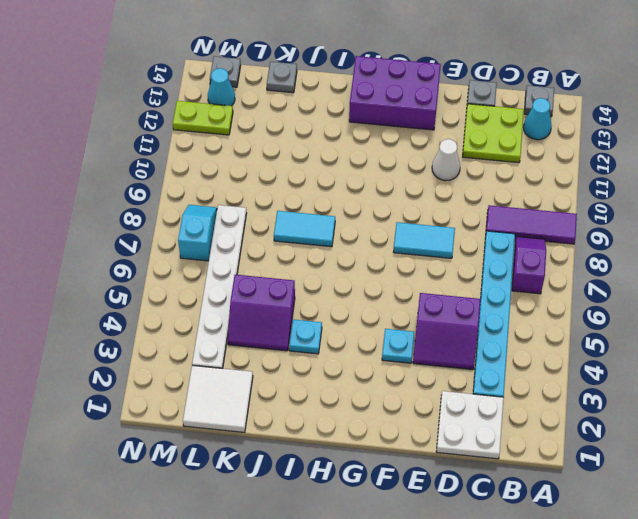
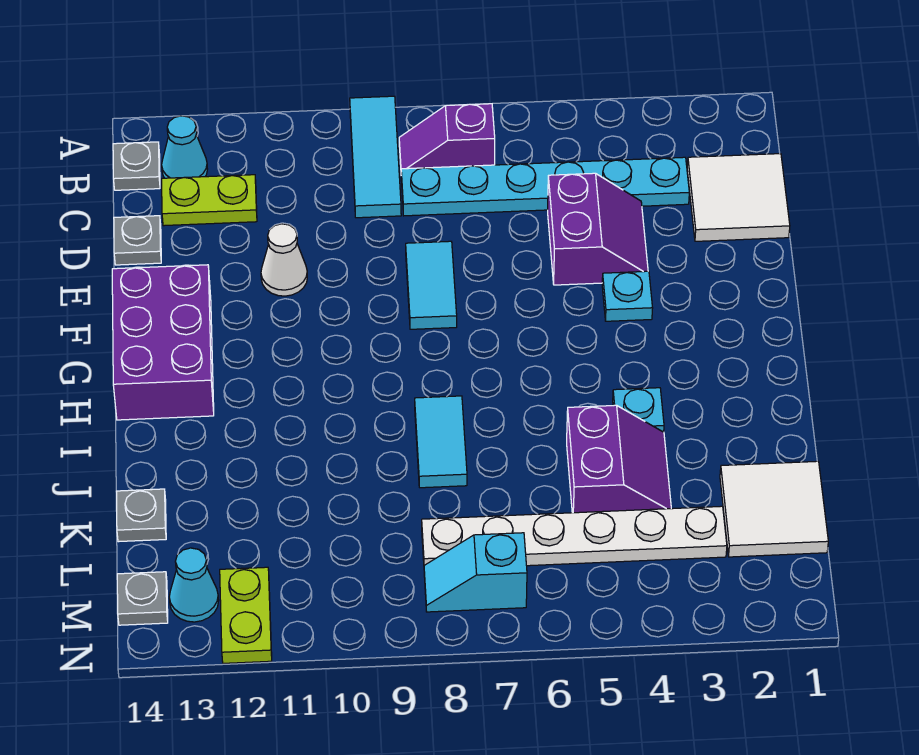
purple 1x3 tile [486,205,577,244] -> cyan 1x3 tile [350,96,401,218]
white 2x2 plate [436,391,504,459] -> white 2x2 tile [687,154,790,241]
lime 2x2 plate [463,104,524,163] -> lime 1x2 plate [162,175,257,226]

